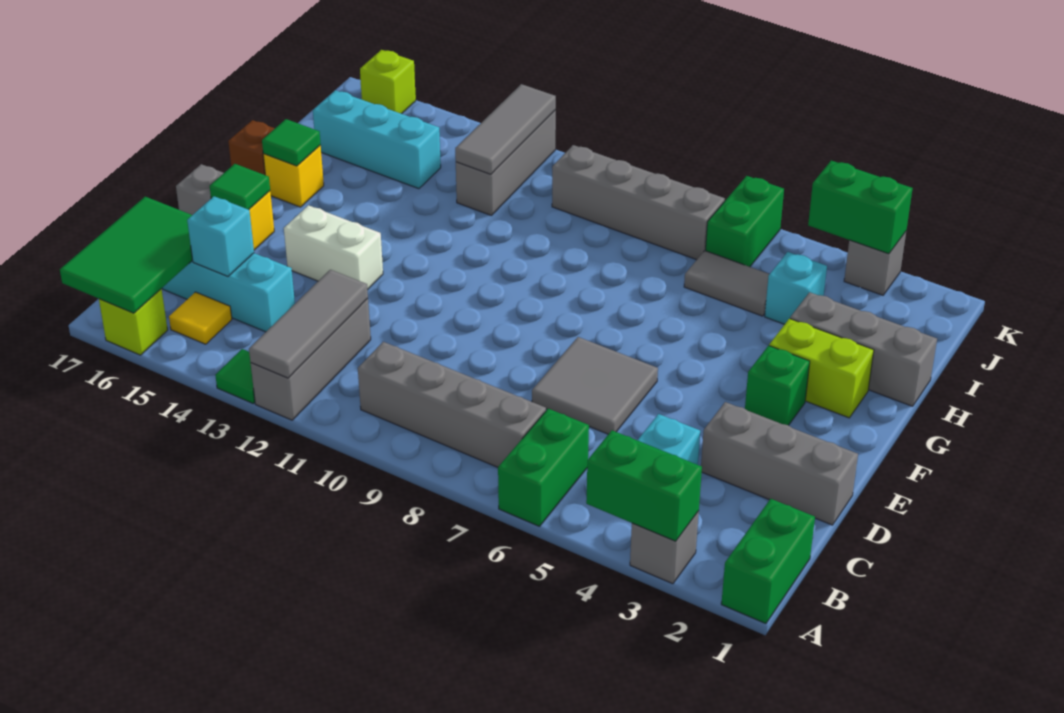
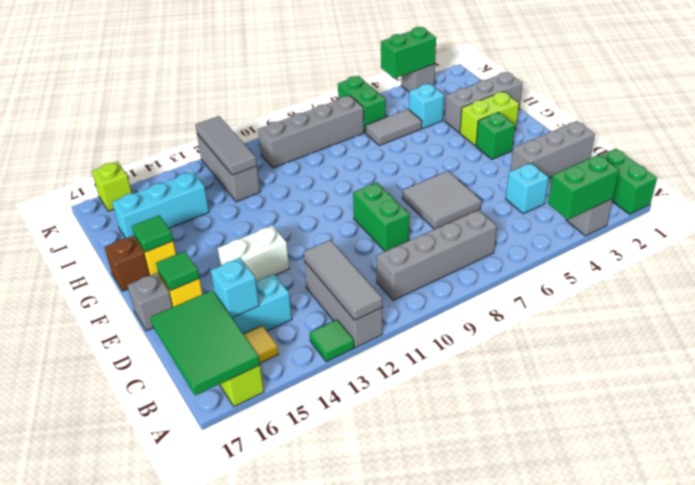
green 1x2 brick [498,409,589,526] -> green 1x2 brick moved to [353,183,410,251]

